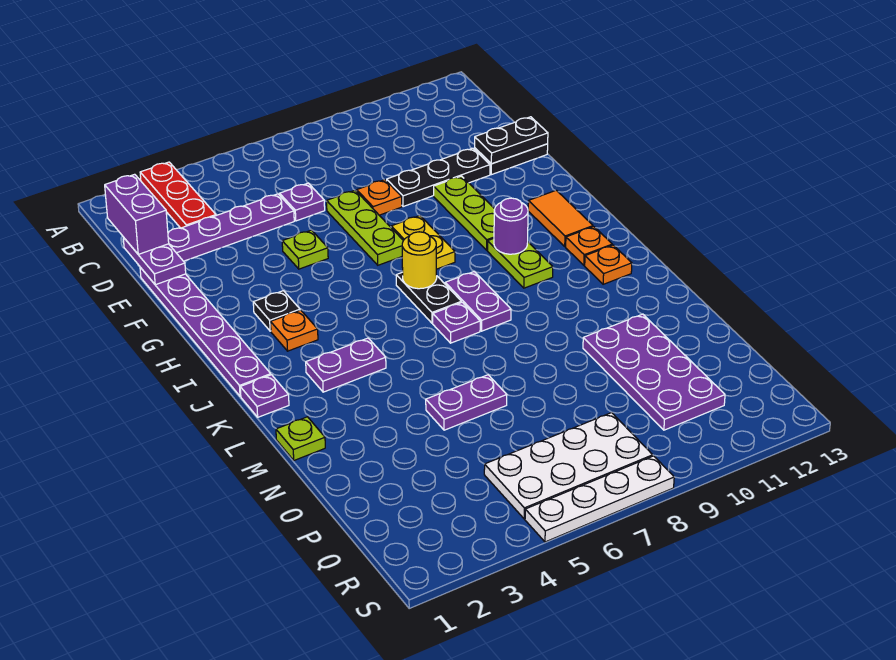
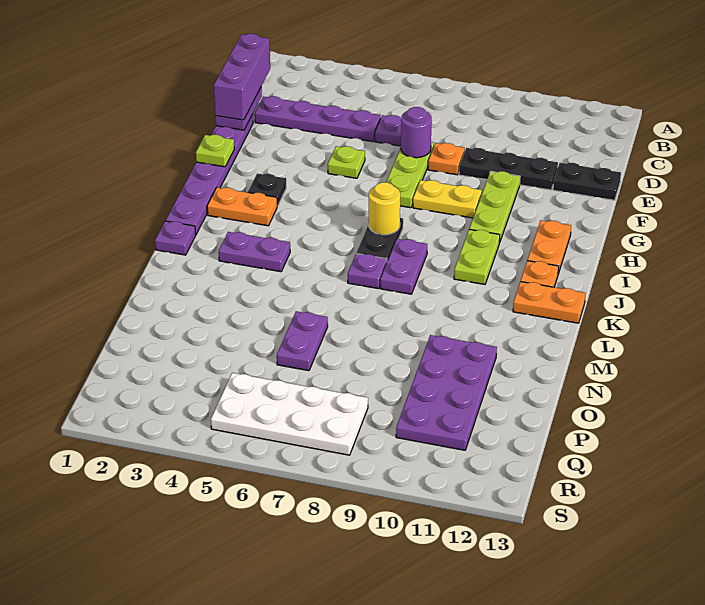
red 1x3 plate [140,162,216,228] -> none
purple 1x2 brick [105,174,169,254] -> purple 1x3 brick [214,34,270,120]
black 1x2 plate [475,117,548,164] -> none
yellow 1x2 plate [391,216,455,269] -> yellow 1x2 plate turned to [413,180,482,218]
orange 1x2 tile [528,190,593,247] -> orange 1x2 plate [527,220,571,274]
orange 1x1 plate [271,310,318,351] -> orange 1x2 plate [207,187,277,226]
purple 1x1 round brick [494,198,528,254] -> purple 1x1 round brick moved to [401,107,432,158]
orange 1x1 plate [585,245,632,284] -> orange 1x2 plate [513,282,586,323]
lime 1x1 plate [276,417,325,460] -> lime 1x1 plate moved to [196,135,234,167]
purple 1x2 plate [426,375,507,430] -> purple 1x2 plate turned to [277,311,328,371]
white 1x4 plate [525,456,674,542] -> none

